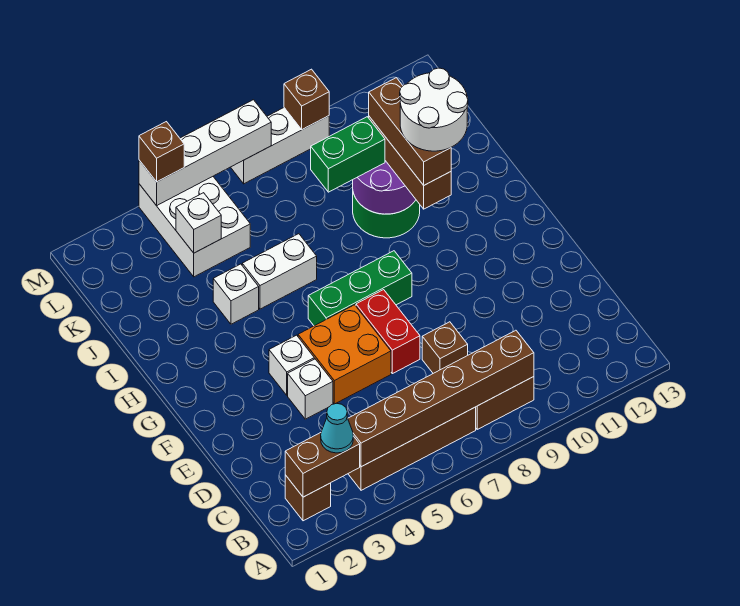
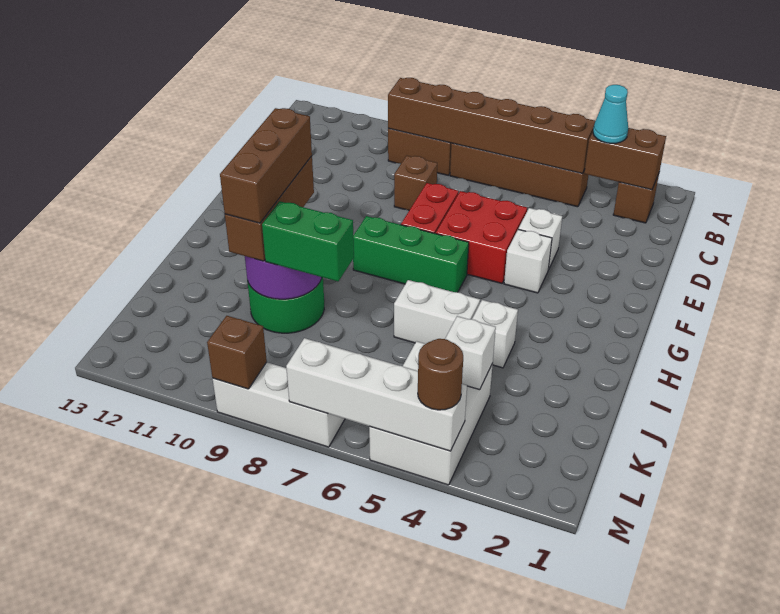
orange 2x2 brick [298,305,391,404] -> red 2x2 brick [436,191,527,283]
white 2x2 round brick [400,68,468,151] -> none
brown 1x1 brick [139,122,184,182] -> brown 1x1 round brick [418,339,463,410]

